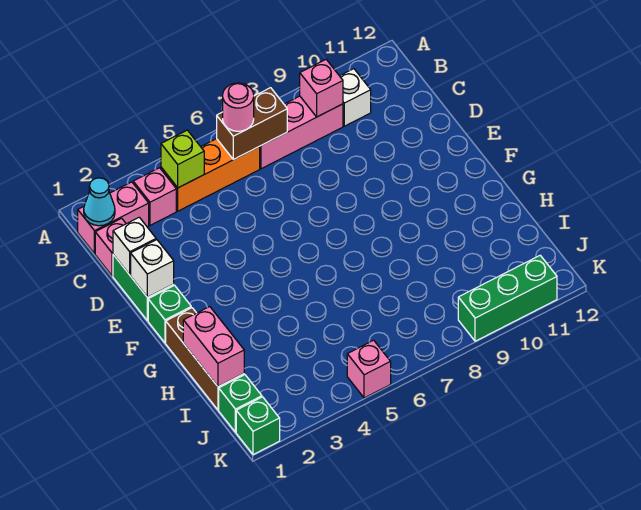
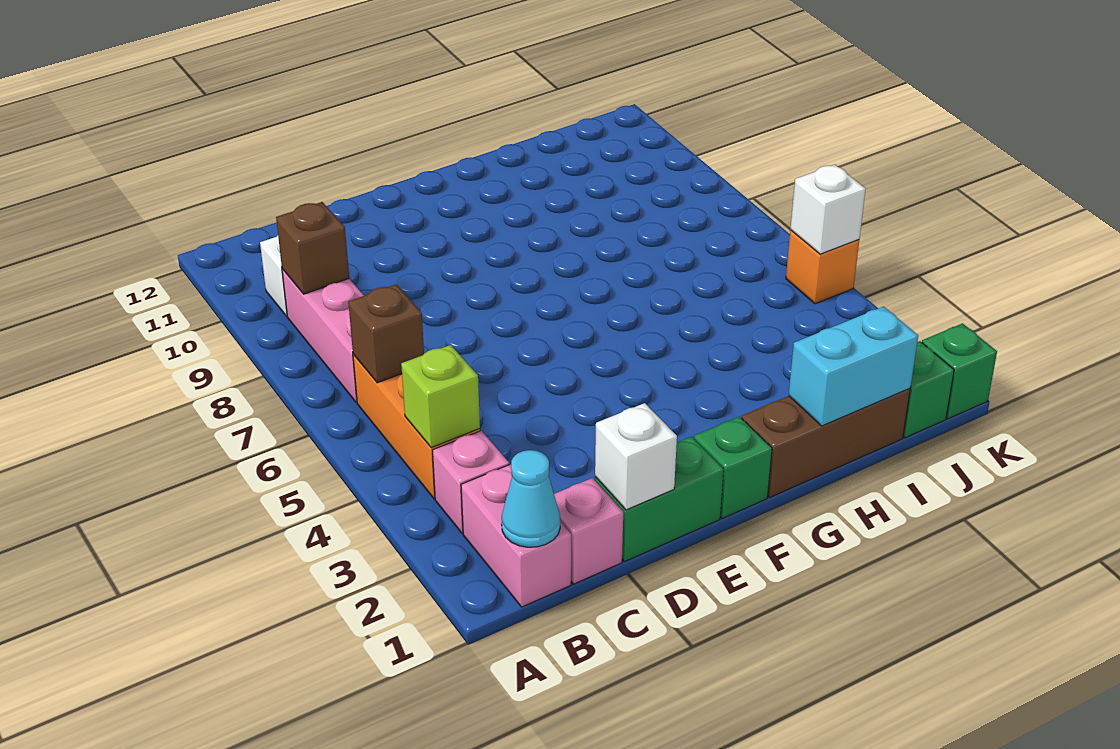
brown 1x2 brick [217,88,287,160] -> brown 1x1 brick [348,284,424,383]
pink 1x1 round brick [223,83,254,131] -> none
pink 1x1 brick [300,60,343,117] -> brown 1x1 brick [276,202,349,294]
white 1x1 brick [131,240,174,297] -> white 1x1 brick moved to [790,165,866,254]
pink 1x2 brick [183,307,244,386] -> cyan 1x2 brick [789,307,918,426]
pink 1x1 brick [347,340,391,398] -> orange 1x1 brick [786,230,859,304]
green 1x3 brick [458,255,557,341] -> none

